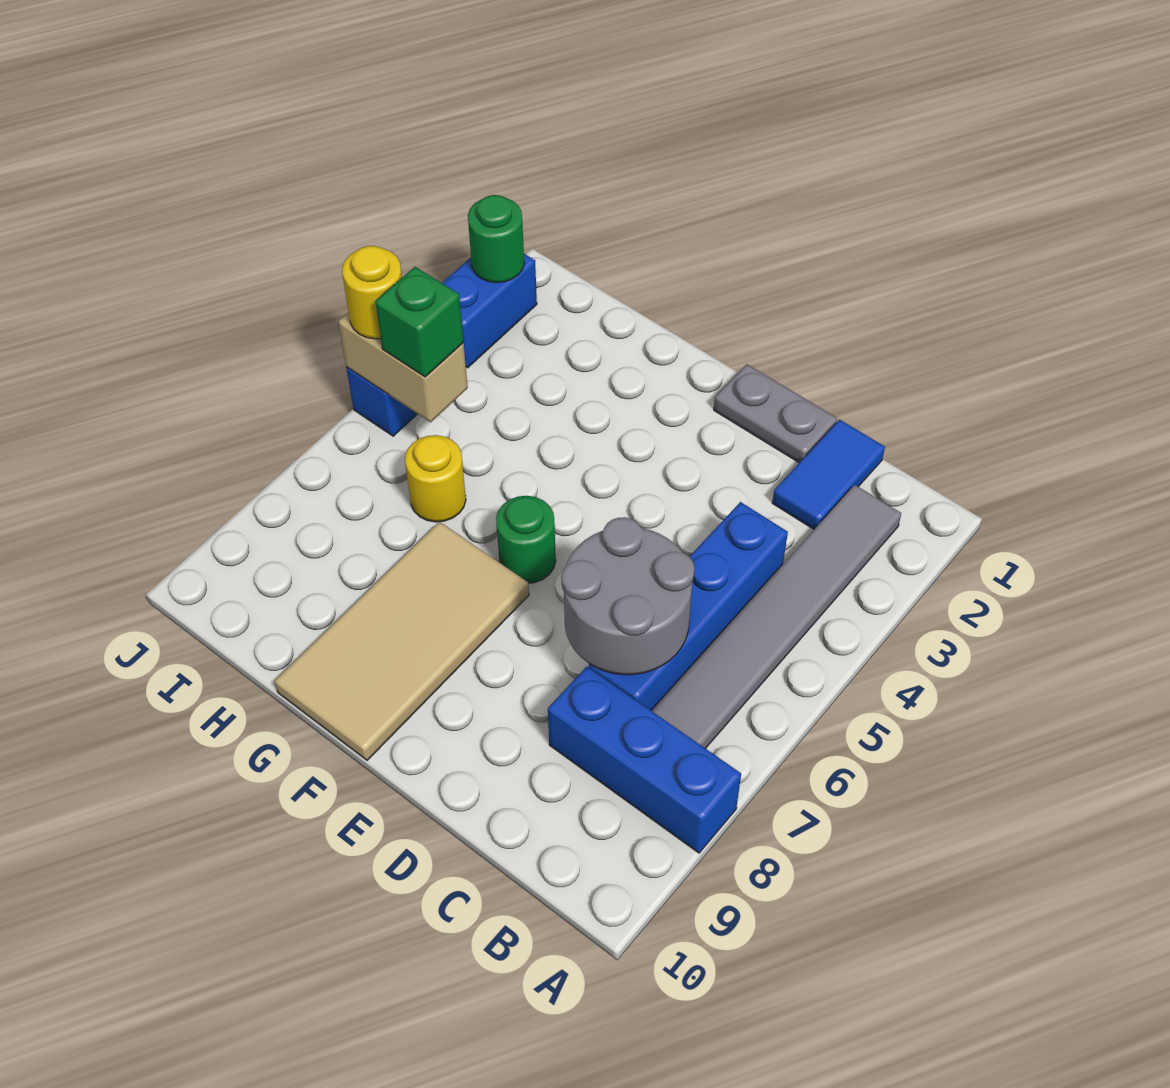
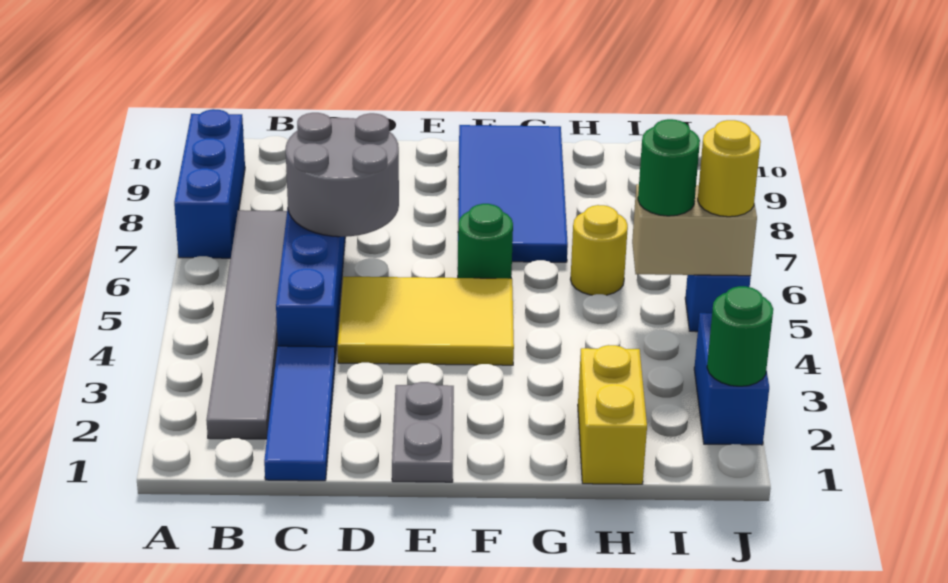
blue 1x3 brick [548,666,741,853] -> blue 1x3 brick turned to [174,109,245,258]
blue 1x2 tile [772,420,885,529] -> blue 1x3 tile [264,346,335,481]
grey 1x2 plate [714,364,837,463] -> grey 1x2 plate turned to [392,382,454,482]
none -> yellow 2x3 tile [338,277,514,365]
tan 2x4 tile [274,522,529,760] -> blue 2x4 tile [458,125,568,262]
none -> yellow 1x2 brick [578,345,647,484]
green 1x1 brick [375,267,463,377] -> green 1x1 round brick [638,119,700,216]

